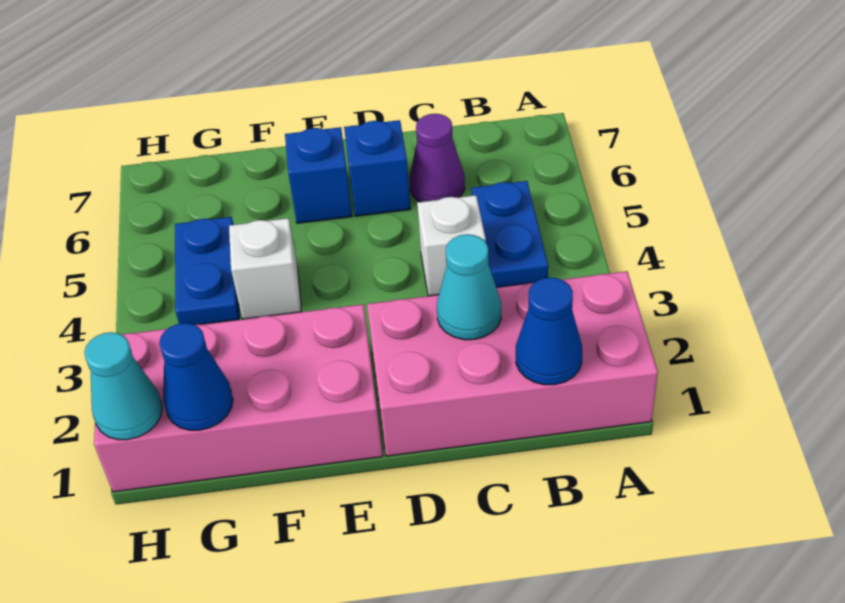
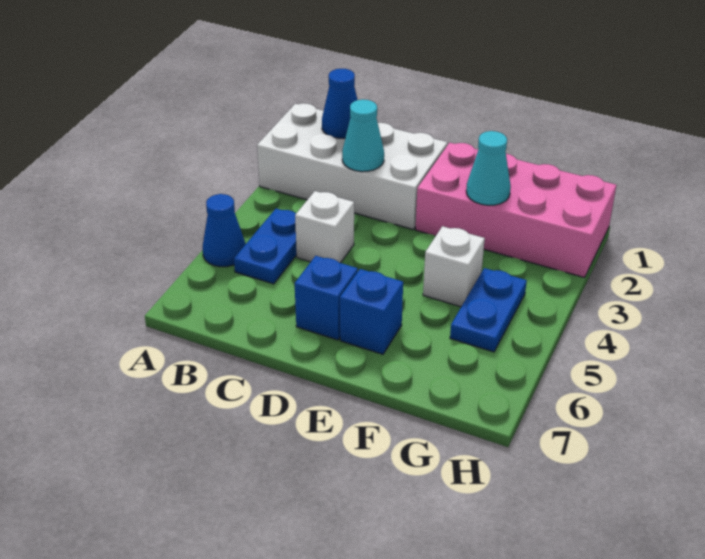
pink 2x4 brick [367,271,658,456] -> white 2x4 brick [257,103,447,230]
purple 1x1 cone [410,114,465,202] -> none
blue 1x1 cone [159,323,233,430] -> blue 1x1 cone moved to [202,194,246,267]
cyan 1x1 cone [84,332,162,440] -> cyan 1x1 cone moved to [466,131,511,205]

